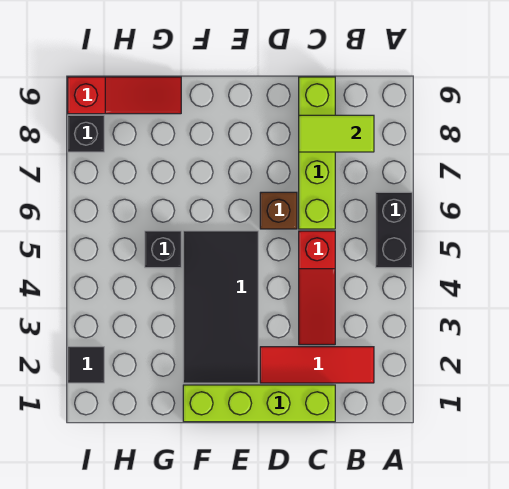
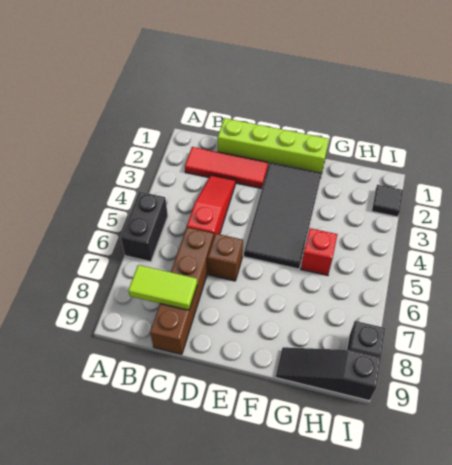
lime 1x4 brick [299,77,335,229] -> brown 1x4 brick [150,227,214,354]
black 1x1 brick [145,231,181,268] -> red 1x1 brick [301,228,338,276]
red 1x3 slope [68,77,181,114] -> black 1x3 slope [276,347,381,401]

